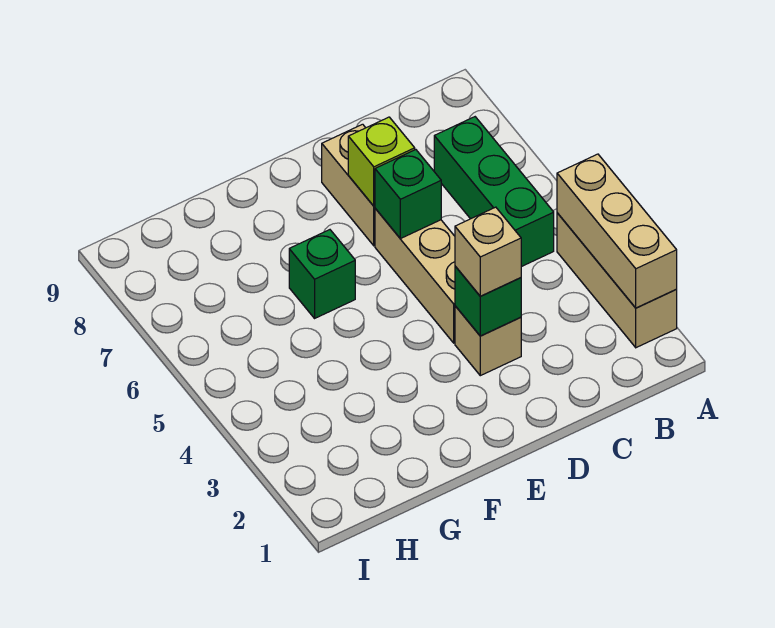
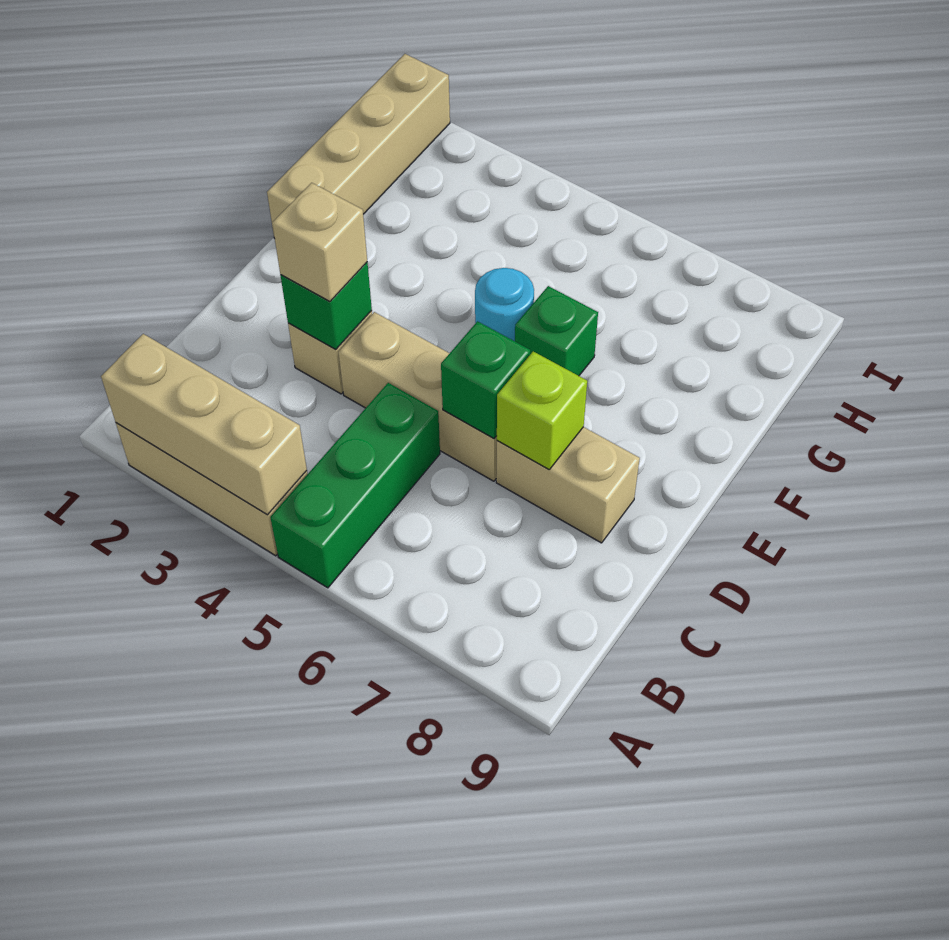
green 1x3 brick [434,117,554,267] -> green 1x3 brick turned to [270,383,440,588]
none -> tan 1x4 brick [267,54,450,238]
none -> cyan 1x1 round brick [475,268,534,341]

